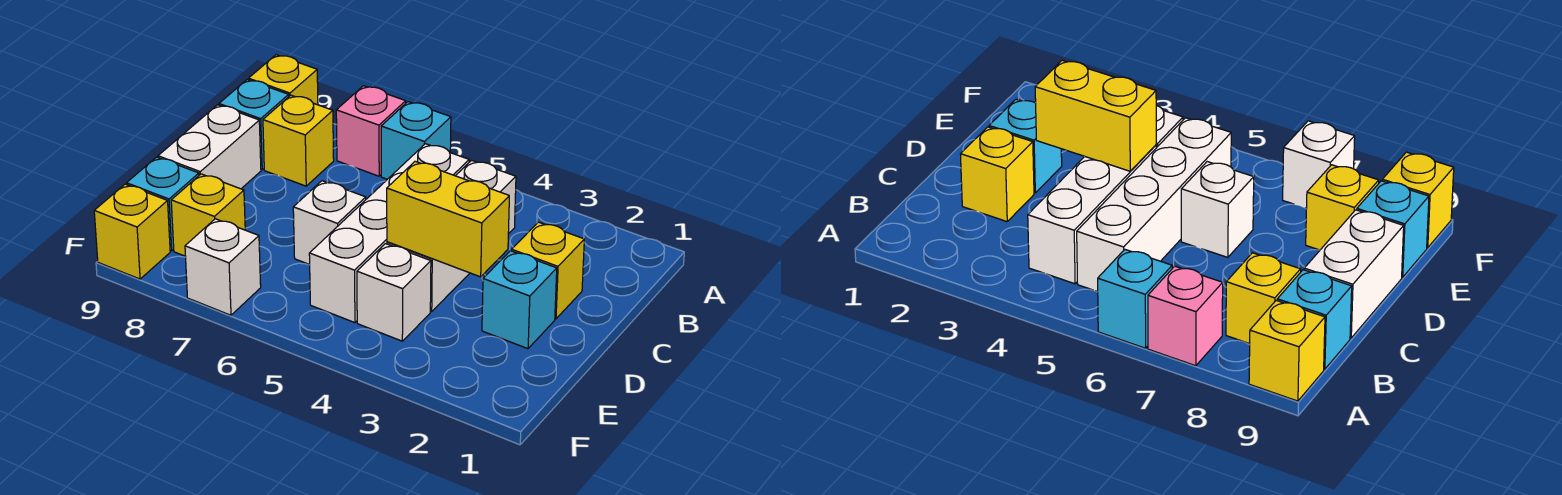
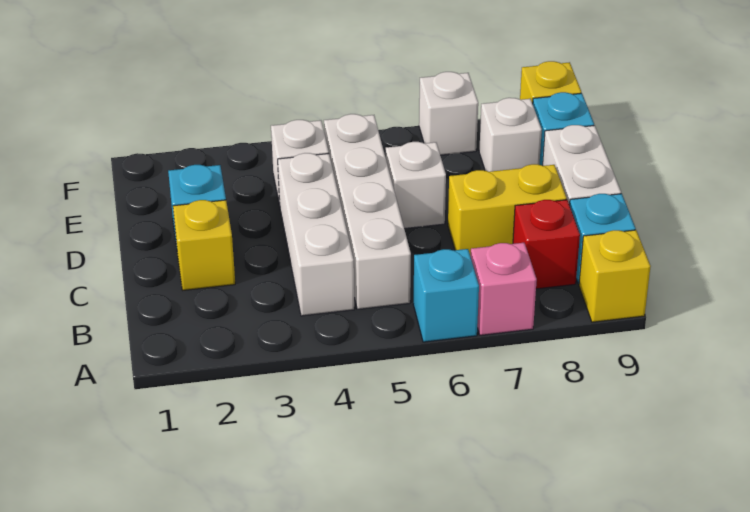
yellow 1x1 brick [263,95,334,186] -> red 1x1 brick [513,200,580,289]
yellow 1x2 brick [387,161,509,277] -> yellow 1x2 brick moved to [448,164,567,256]
yellow 1x1 brick [171,174,245,256] -> white 1x1 brick [479,98,542,172]

